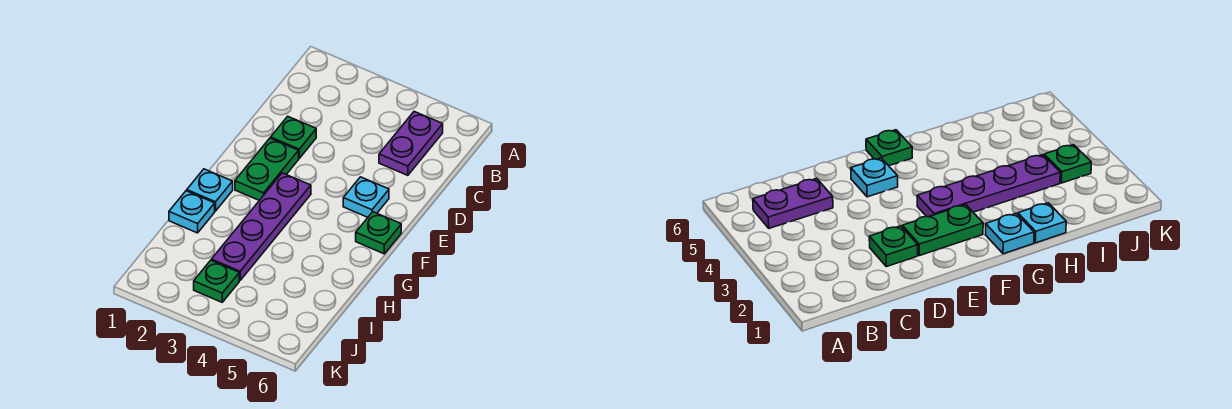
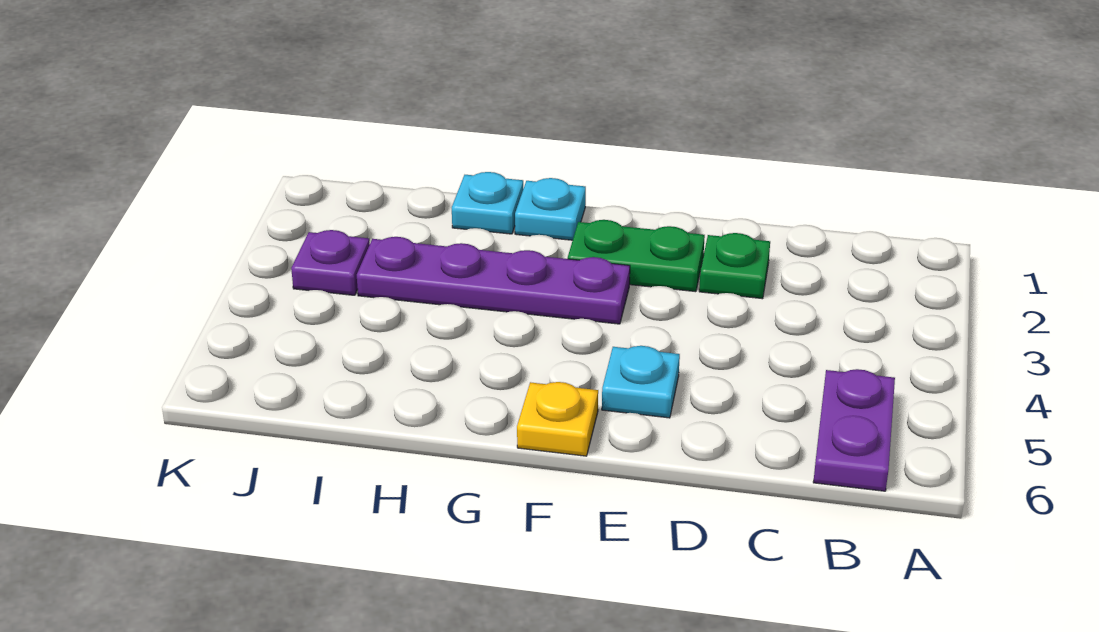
purple 1x2 plate [379,112,443,175] -> purple 1x2 plate turned to [813,369,895,491]
green 1x1 plate [356,212,401,254] -> yellow 1x1 plate [517,382,598,456]
green 1x1 plate [194,260,239,302] -> purple 1x1 plate [291,230,370,295]

